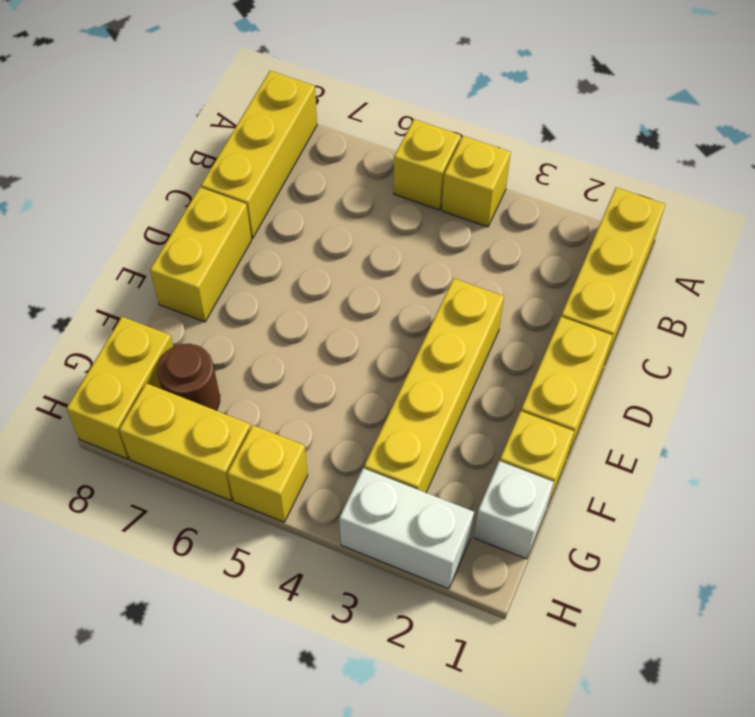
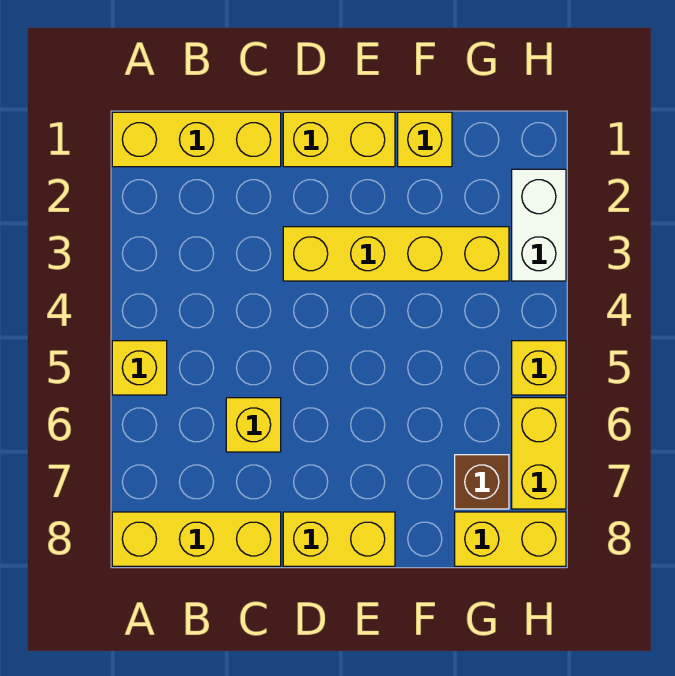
yellow 1x1 brick [442,136,511,227] -> yellow 1x1 brick moved to [226,398,281,452]
white 1x1 brick [474,461,554,559] -> none
brown 1x1 round brick [157,344,220,411] -> brown 1x1 brick [455,455,509,509]

